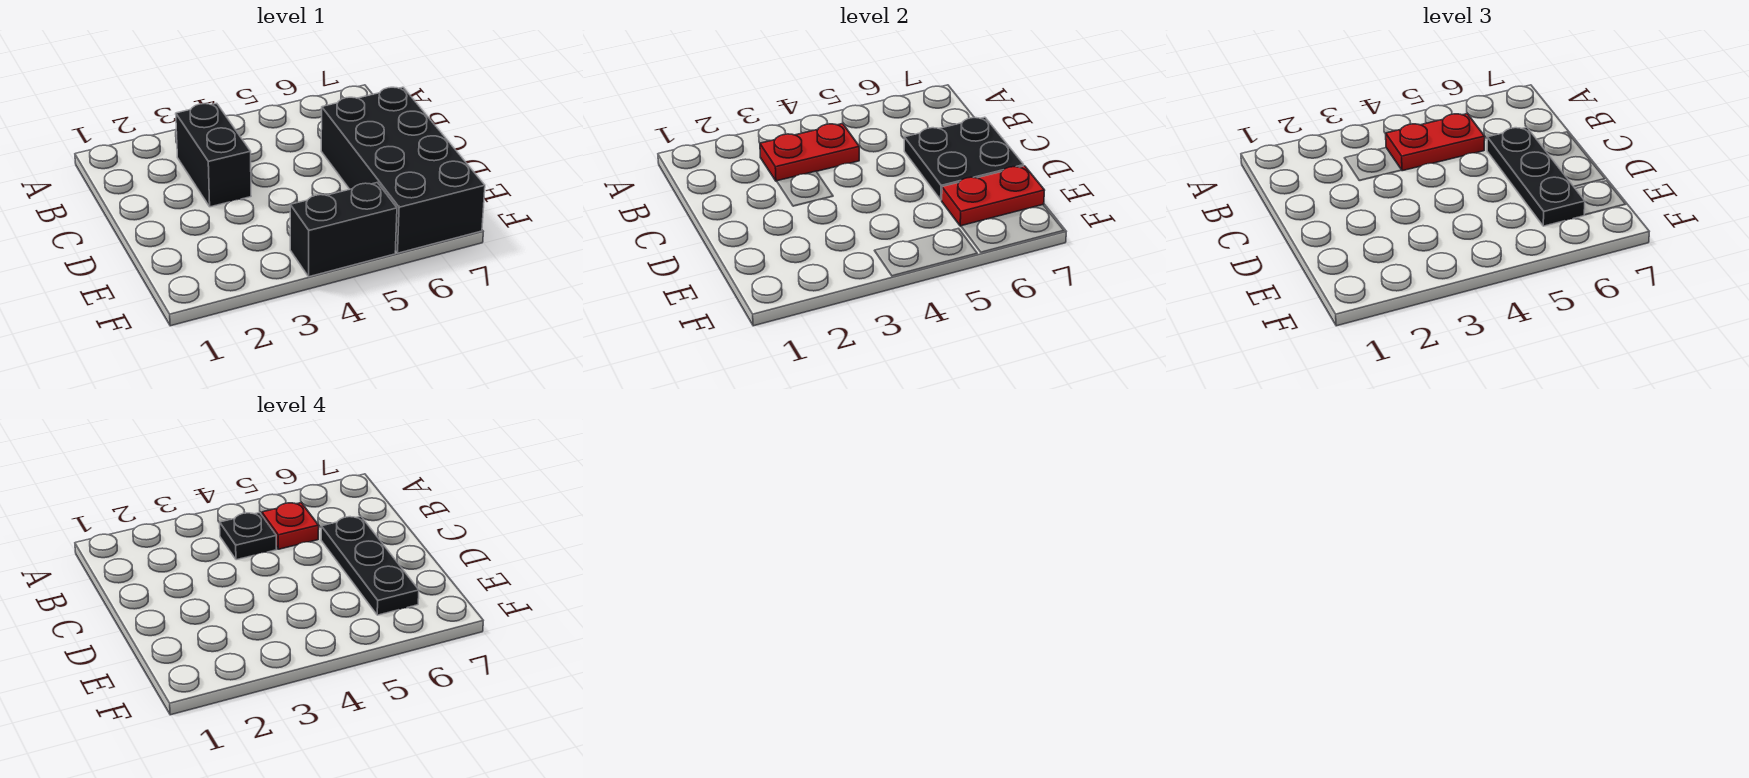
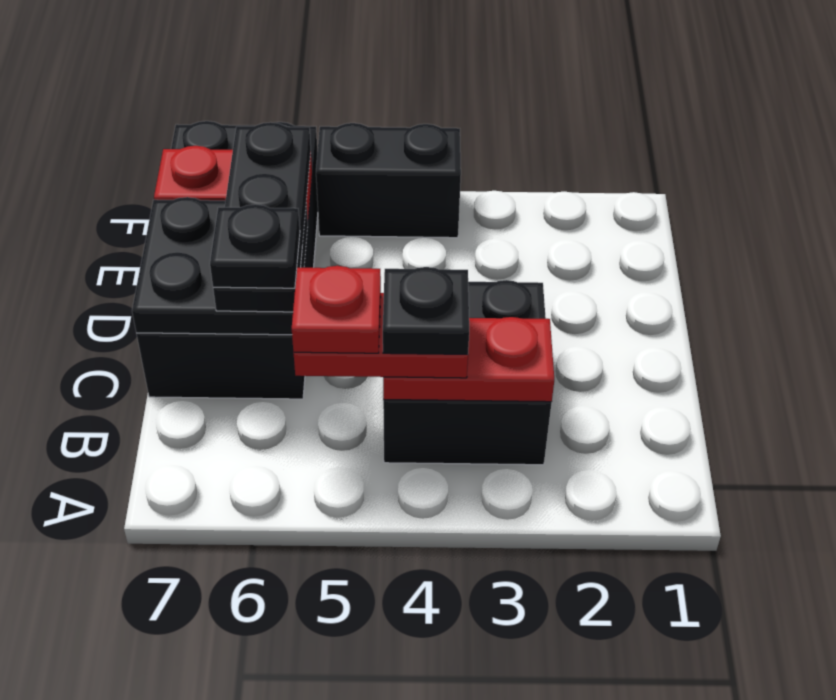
black 1x2 brick [176,103,251,207] -> black 2x2 brick [383,280,552,465]
black 1x3 plate [321,516,419,615] -> black 1x1 plate [210,204,300,288]

